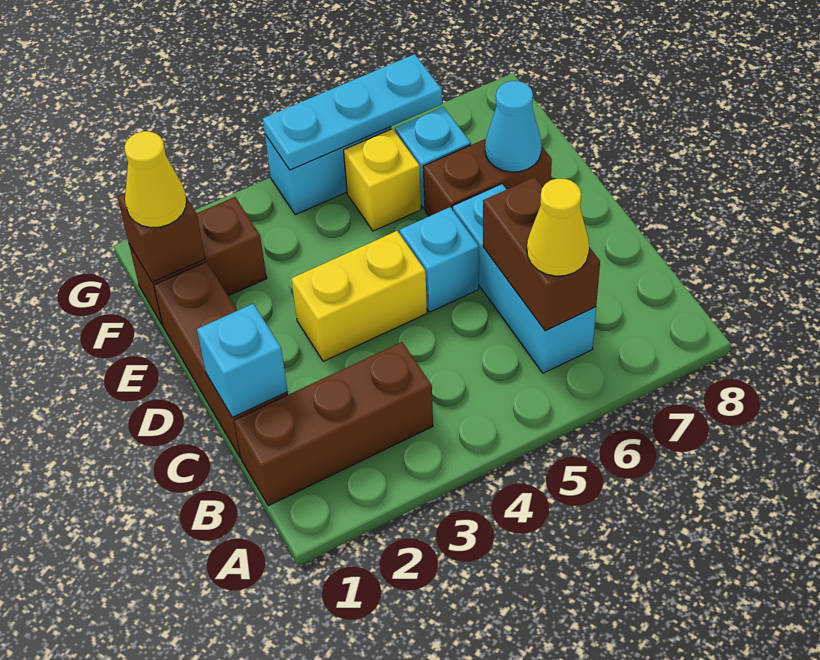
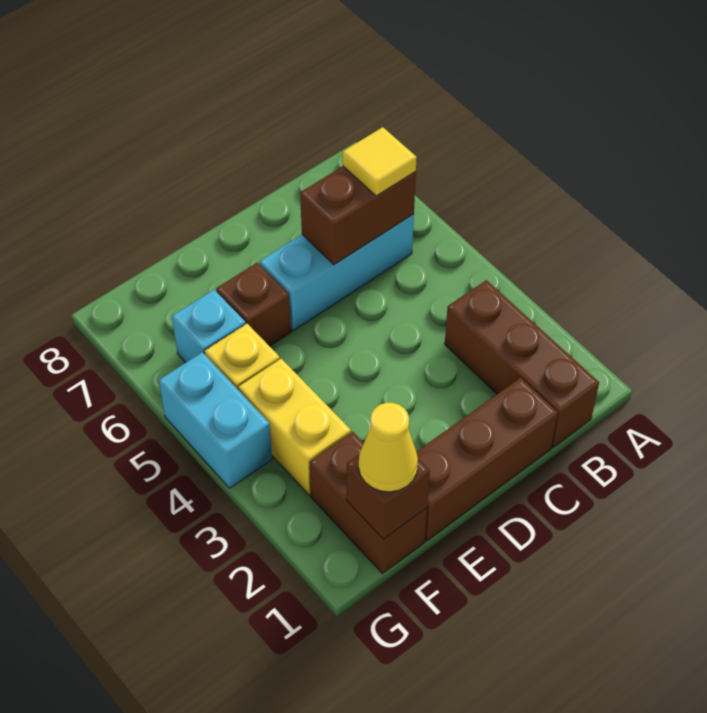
yellow 1x1 cone [527,179,589,276] -> yellow 1x1 tile [343,127,417,196]
cyan 1x1 brick [197,304,288,417] -> none
yellow 1x2 brick [292,231,427,361] -> yellow 1x2 brick moved to [239,359,351,495]
cyan 1x1 brick [400,207,479,312] -> none
brown 1x2 brick [423,139,552,216] -> brown 1x1 brick [216,263,291,346]
cyan 1x1 cone [485,81,542,172] -> none
cyan 1x3 plate [263,54,442,170] -> none

